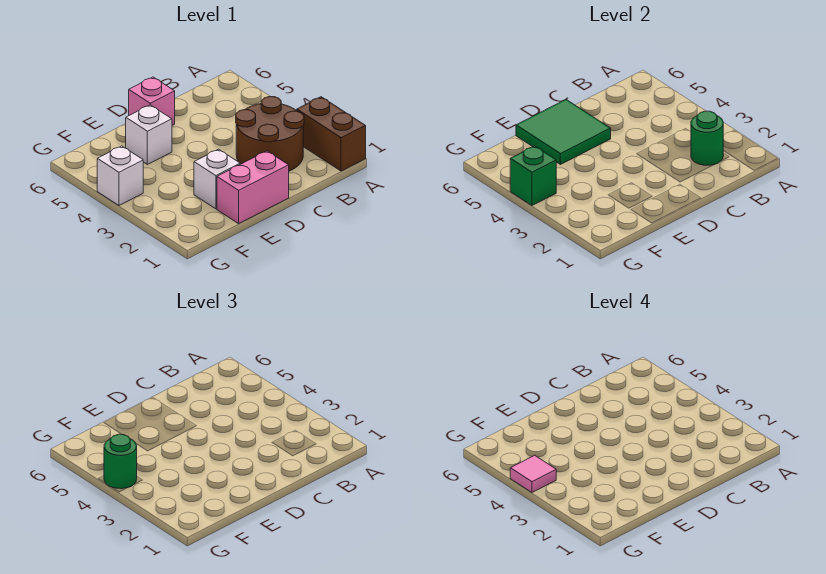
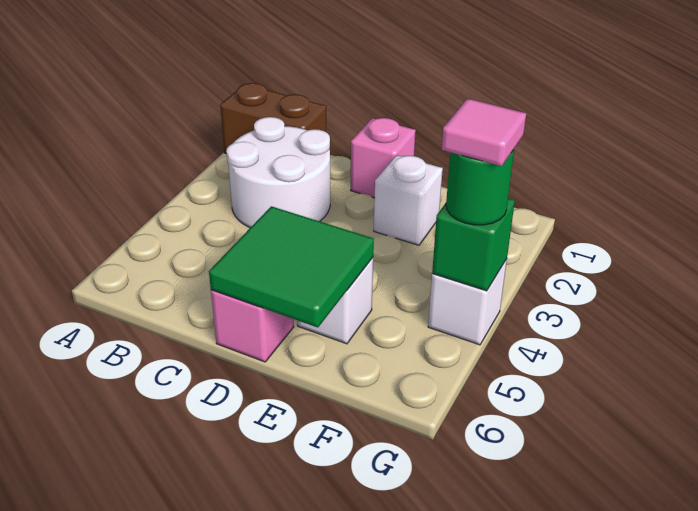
brown 1x2 brick [297,97,366,171] -> brown 1x2 brick turned to [220,83,326,154]
brown 2x2 round brick [236,97,304,171] -> white 2x2 round brick [226,117,330,228]
green 1x1 round brick [691,111,723,165] -> none
pink 1x2 brick [217,151,289,224] -> pink 1x1 brick [351,118,416,198]

